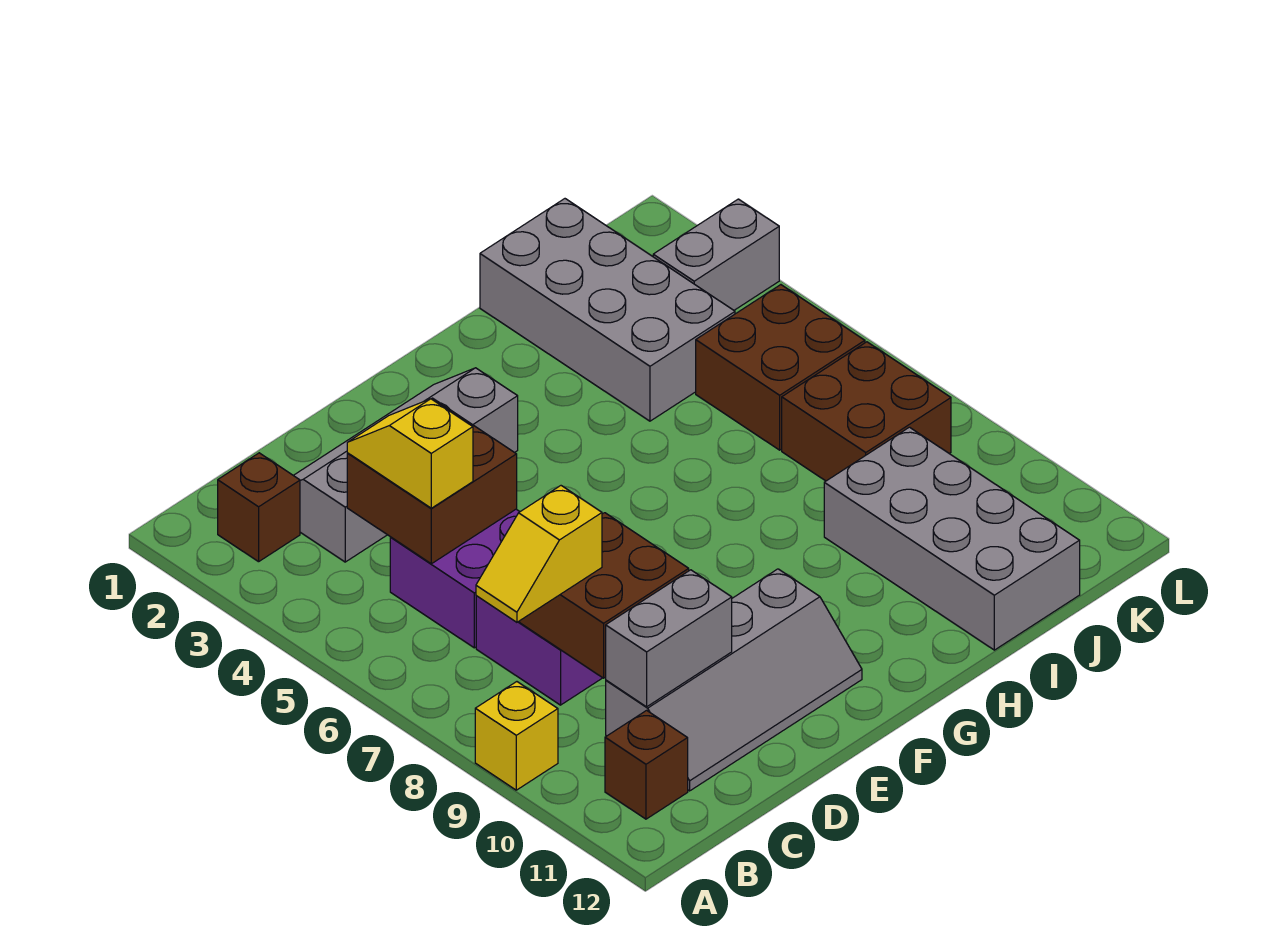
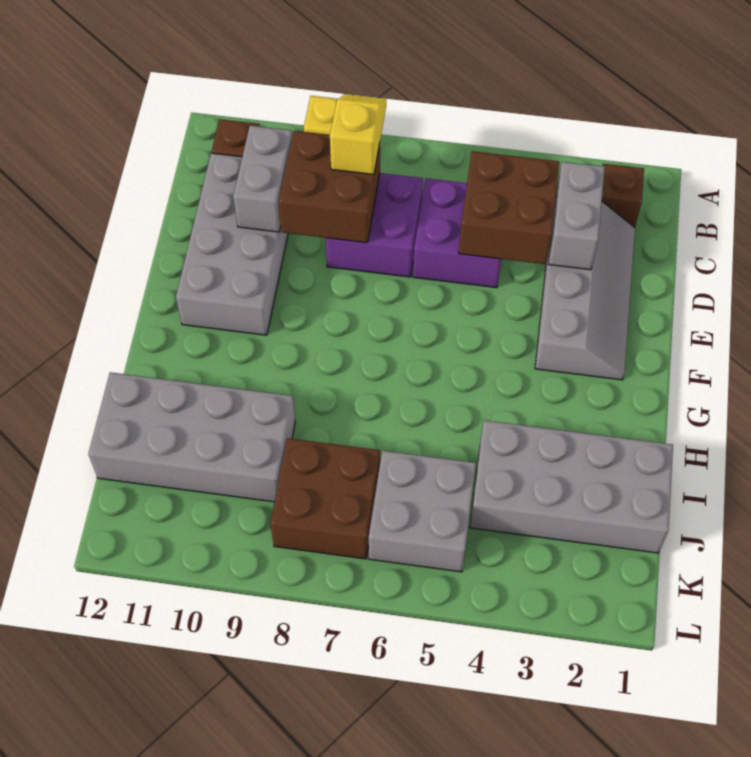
yellow 1x2 slope [347,399,473,508] -> none
grey 2x4 slope [606,569,862,791] -> grey 2x4 brick [176,153,288,335]
brown 2x2 brick [696,285,865,450] -> grey 2x2 brick [368,451,476,572]
grey 1x2 brick [653,199,779,310] -> grey 1x2 brick moved to [548,162,605,270]

